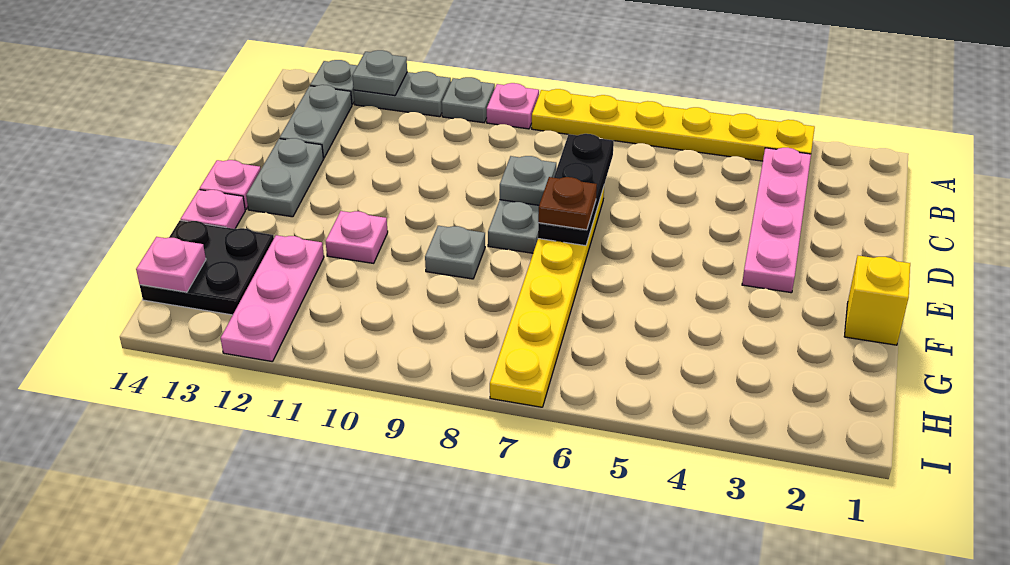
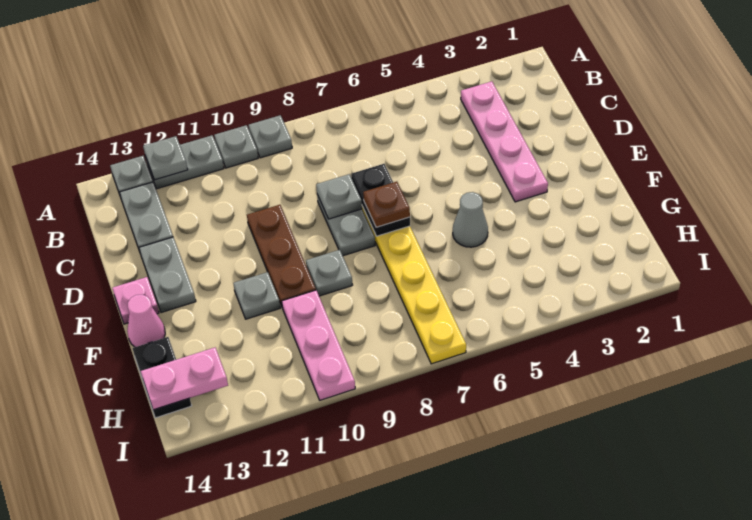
yellow 1x6 plate [532,89,815,161] -> none
pink 1x1 plate [487,83,539,129] -> grey 1x1 plate [249,115,292,158]
black 1x3 plate [538,134,614,246] -> black 1x2 plate [351,164,410,236]
none -> brown 1x3 plate [247,205,316,306]
yellow 1x1 brick [844,256,910,345] -> none
none -> grey 1x1 cone [453,192,488,247]
pink 1x1 plate [326,211,388,263] -> grey 1x1 plate [233,272,280,319]
pink 1x1 plate [181,190,245,229] -> pink 1x1 cone [127,295,165,347]
pink 1x3 plate [221,235,324,362] -> pink 1x3 plate moved to [282,290,355,400]
black 2x2 plate [140,220,274,315] -> black 1x2 plate [132,337,192,418]
pink 1x1 plate [136,237,206,292] -> pink 1x2 plate [141,348,228,410]

